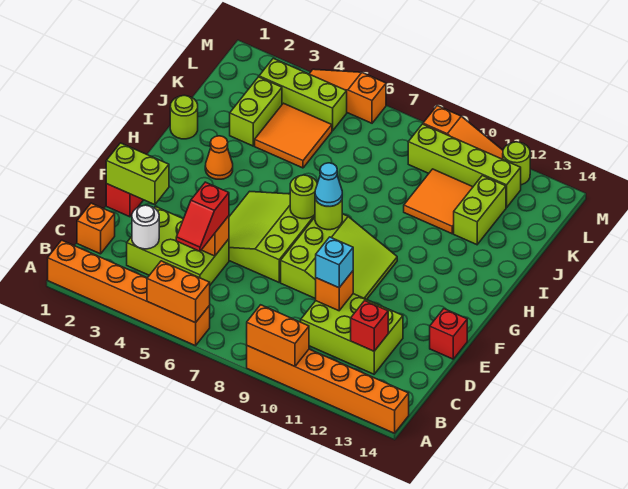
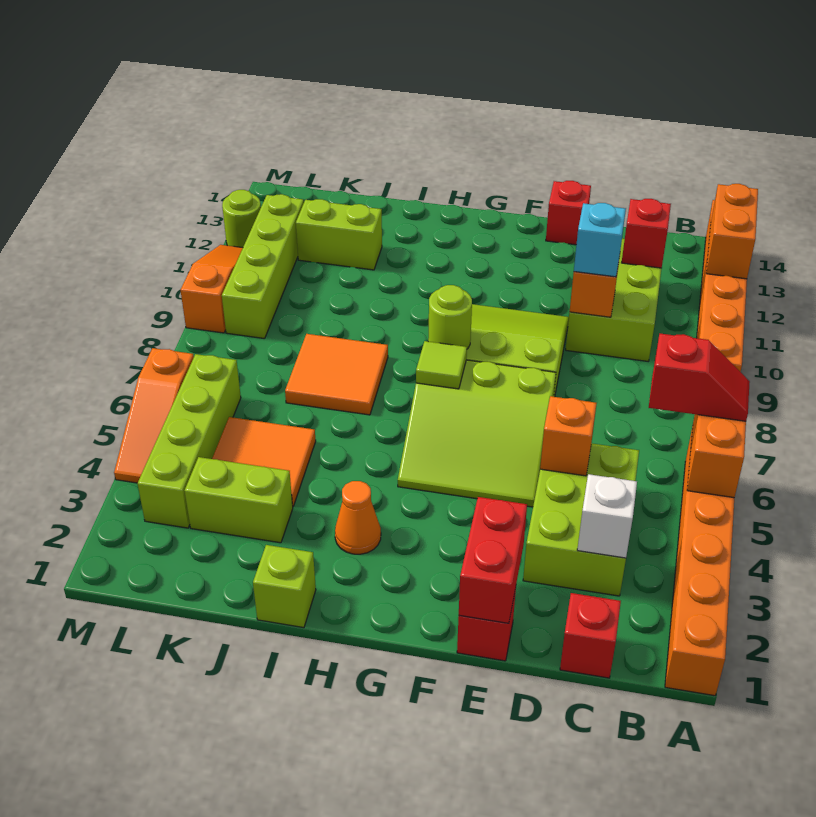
orange 1x2 brick [247,305,309,366] -> orange 1x2 brick moved to [706,184,758,279]
orange 1x1 brick [77,203,115,254] -> red 1x1 brick [560,593,621,678]
white 1x1 round brick [132,205,159,249] -> white 1x1 brick [577,474,637,558]
red 1x2 slope [176,182,229,251] -> red 1x2 slope moved to [649,334,750,421]
lime 1x2 brick [106,143,169,205] -> red 1x2 brick [459,497,527,623]
lime 1x1 round brick [290,175,317,219] -> lime 1x1 tile [416,341,467,389]
cyan 1x1 cone [315,163,342,207] -> none
lime 1x1 round brick [170,95,198,139] -> lime 1x1 brick [253,545,316,628]
orange 2x2 tile [404,169,473,234] -> orange 2x2 tile moved to [285,334,388,415]
lime 1x3 brick [259,58,347,131] -> lime 1x4 brick [137,354,241,528]

